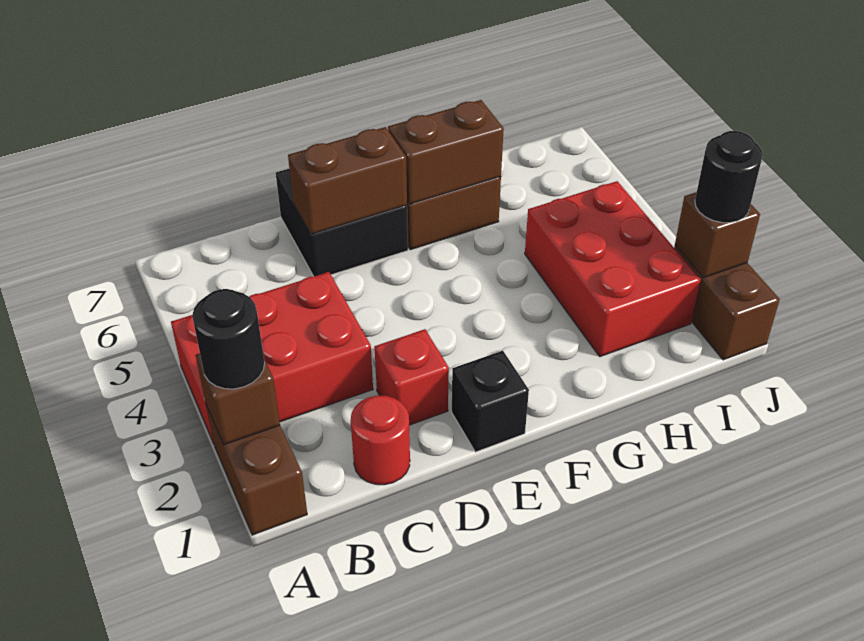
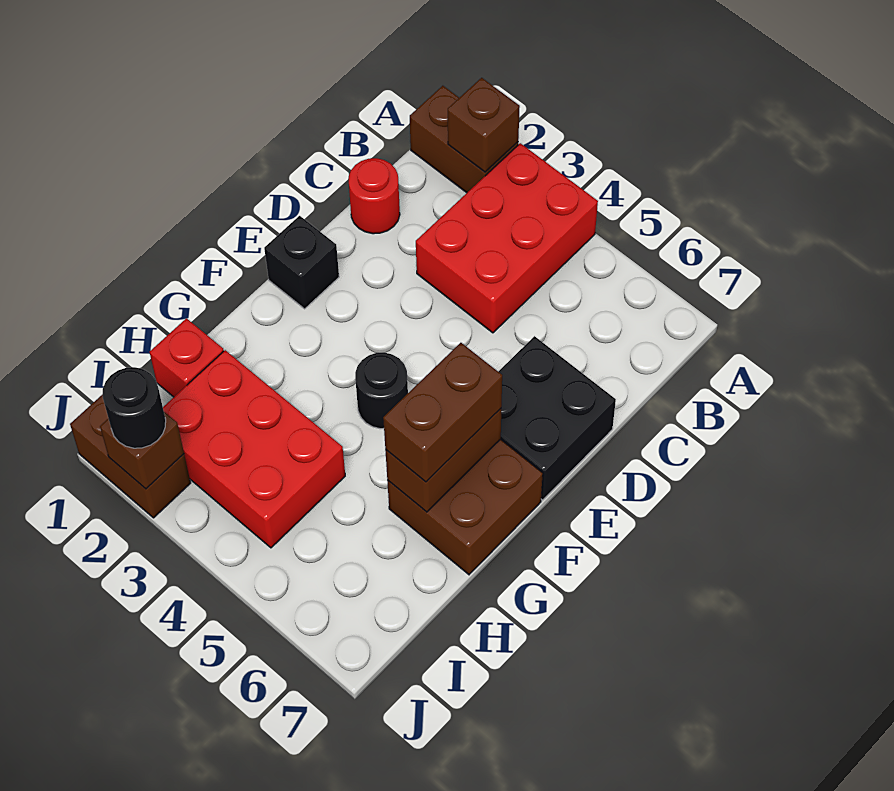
black 1x1 round brick [192,289,265,389] -> black 1x1 round brick moved to [355,353,408,429]
red 1x1 brick [375,329,449,425] -> red 1x1 brick moved to [150,318,224,397]
brown 1x2 brick [288,127,407,234] -> brown 1x2 brick moved to [383,343,502,482]

